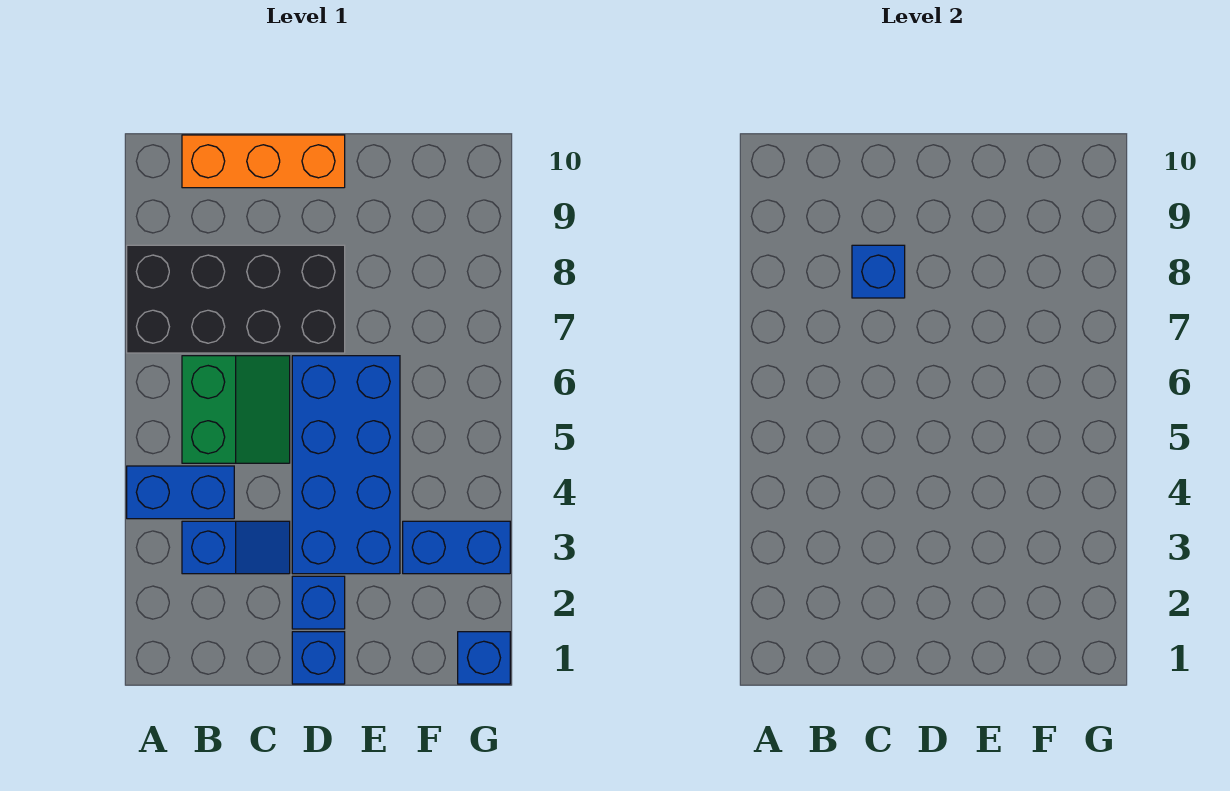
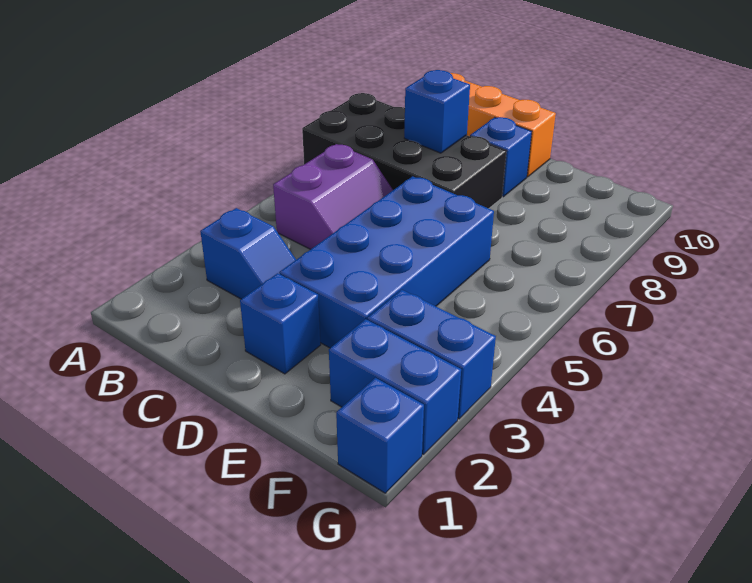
blue 1x2 brick [127,466,234,519] -> blue 1x2 brick moved to [329,319,461,455]
green 2x2 slope [182,356,290,463] -> purple 2x2 slope [273,144,393,249]
blue 1x1 brick [292,632,345,684] -> blue 1x1 brick moved to [470,117,532,197]

